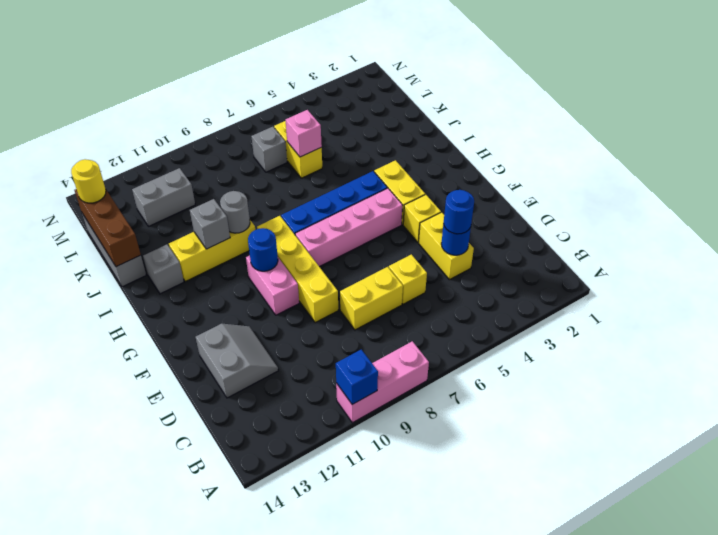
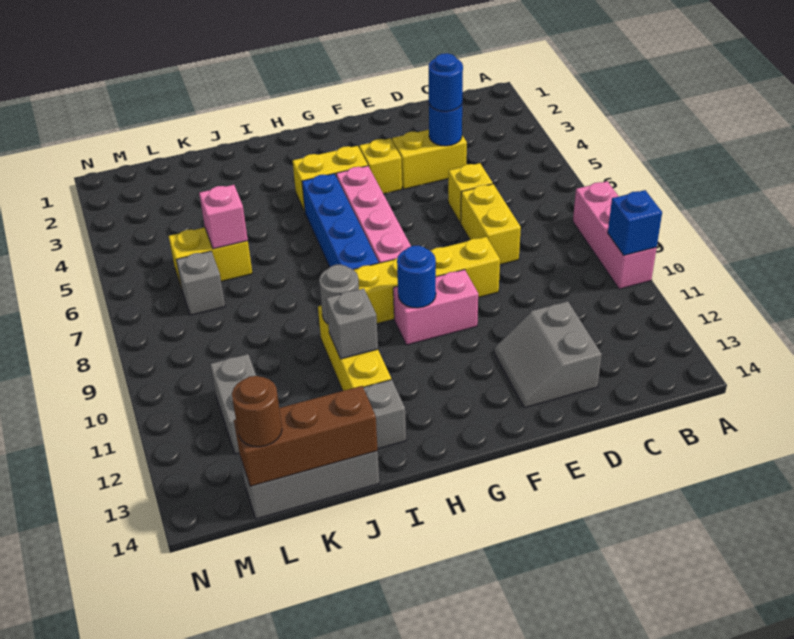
grey 2x2 slope [196,323,278,398] -> grey 2x2 slope turned to [494,301,602,408]
yellow 1x1 round brick [71,159,106,203] -> brown 1x1 round brick [232,376,282,447]

